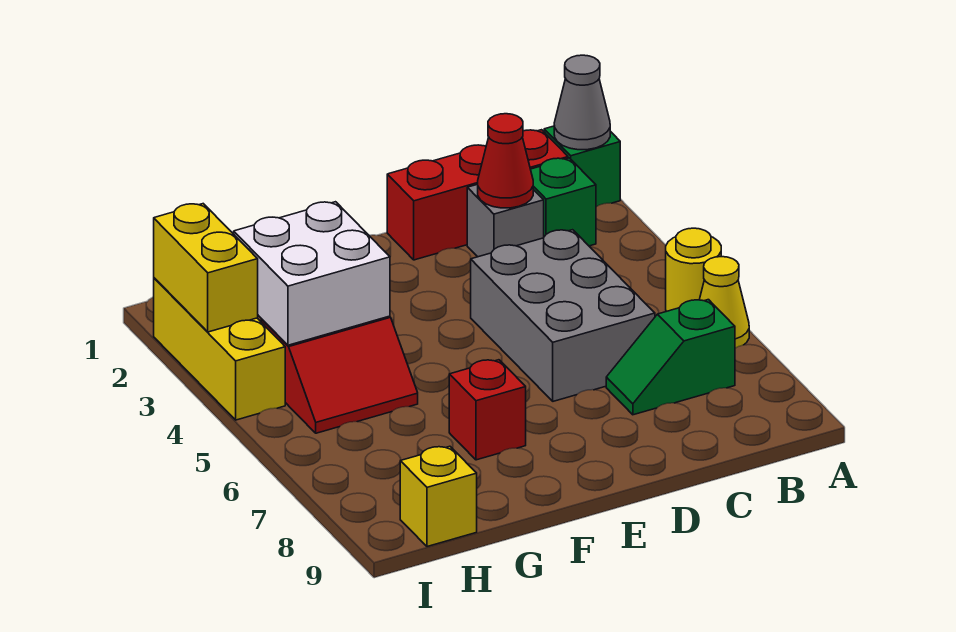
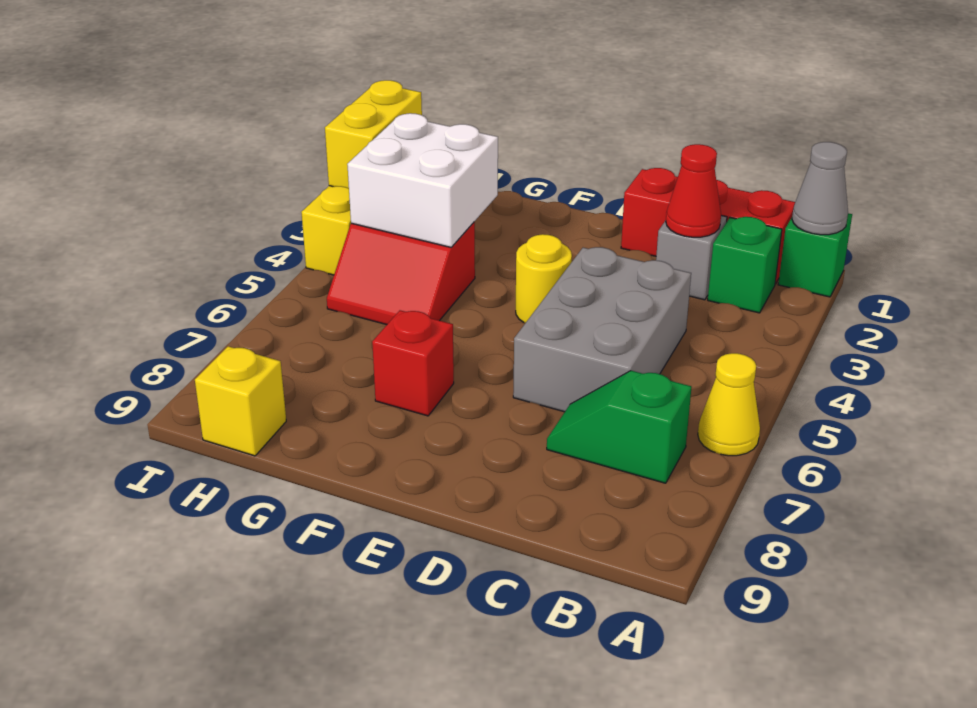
yellow 1x1 round brick [666,228,721,311] -> yellow 1x1 round brick moved to [516,234,572,323]

